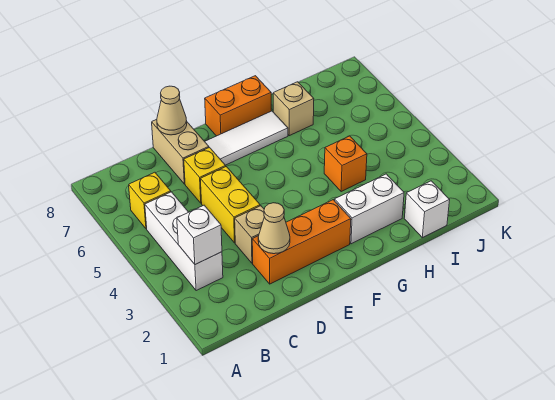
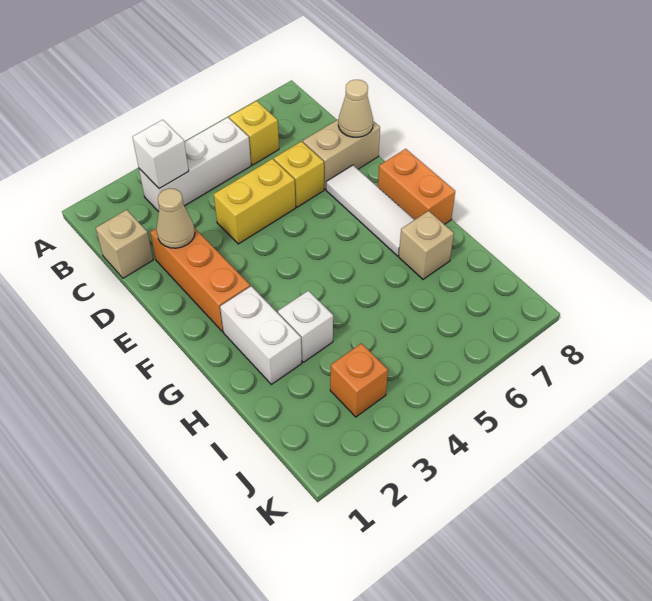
tan 1x1 brick [235,206,264,263] -> tan 1x1 brick moved to [96,210,153,278]
orange 1x1 brick [324,136,367,192] -> orange 1x1 brick moved to [330,343,388,417]
white 1x1 brick [404,181,450,238] -> white 1x1 brick moved to [278,291,333,362]

